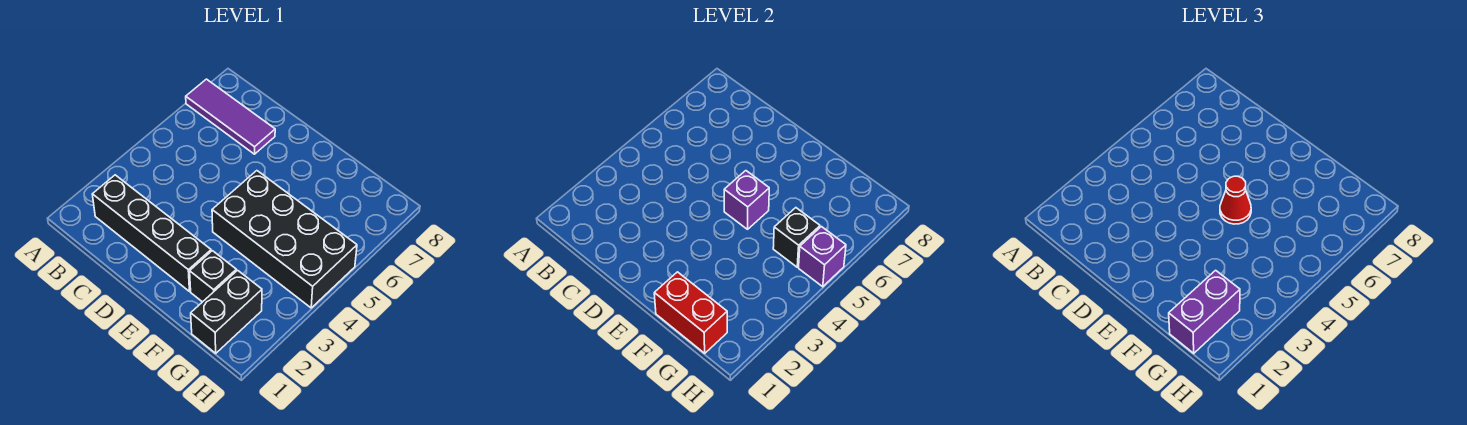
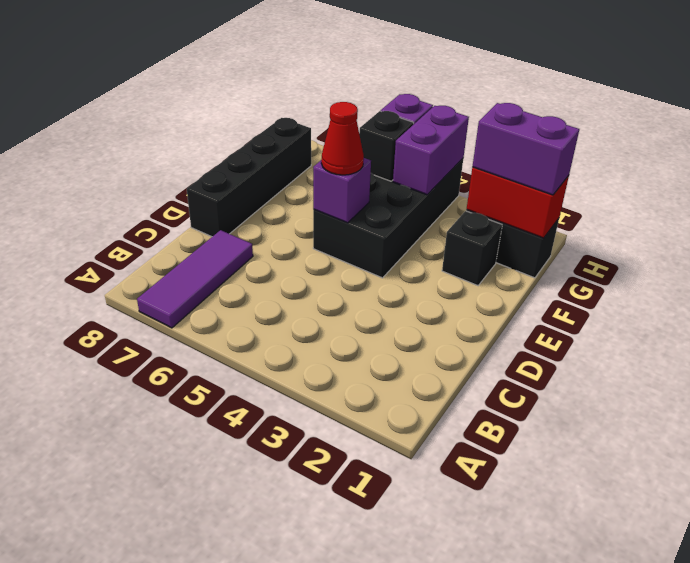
black 1x4 brick [92,175,211,291] -> black 1x4 brick moved to [187,118,311,237]
red 1x2 brick [654,272,727,353] -> red 1x2 brick turned to [467,167,569,238]
none -> purple 1x2 brick [393,106,469,195]

